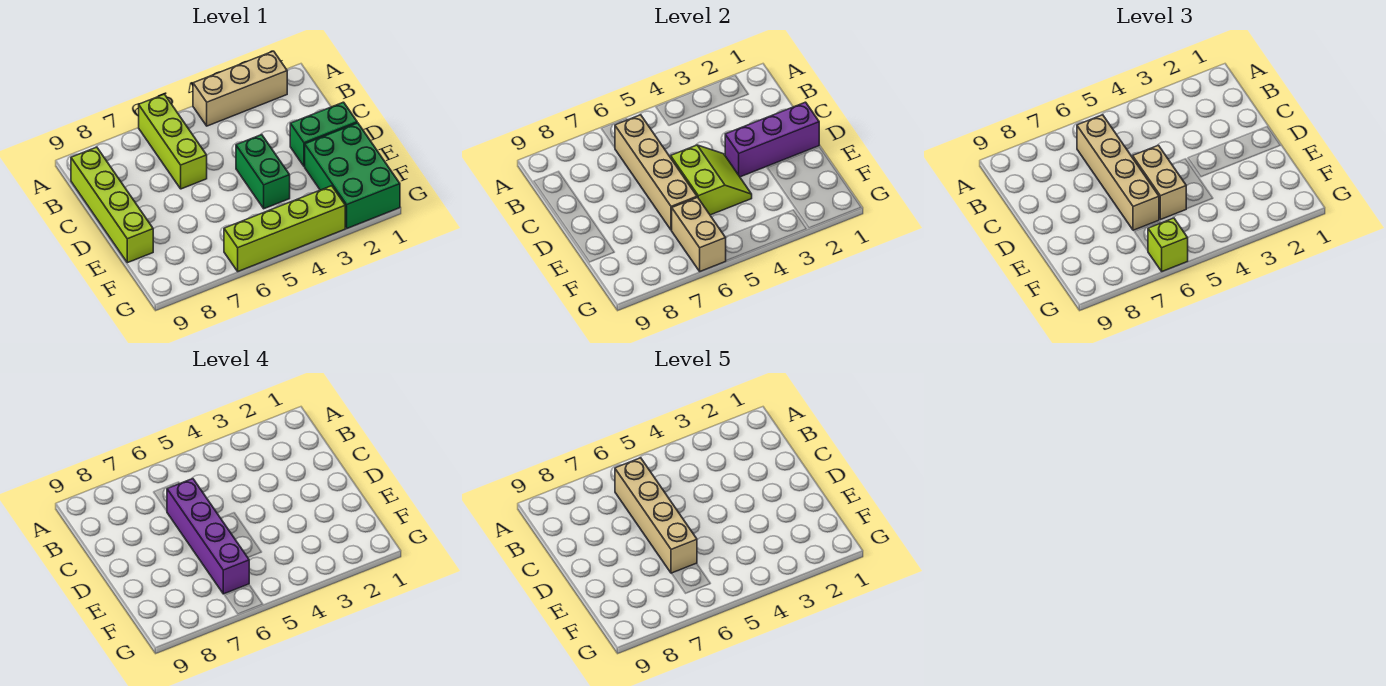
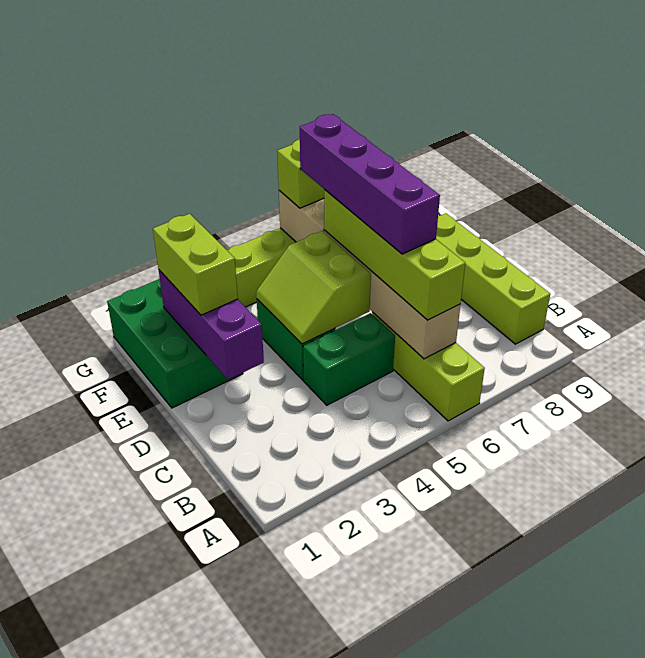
tan 1x3 brick [193,51,287,126] -> none
tan 1x4 brick [1077,115,1159,230] -> lime 1x4 brick [324,190,465,320]
tan 1x4 brick [615,458,697,573] -> none
green 1x2 brick [290,102,357,167] -> green 1x2 brick moved to [303,313,395,405]
purple 1x3 brick [725,102,819,177] -> purple 1x3 brick turned to [159,270,264,380]
tan 1x2 brick [1133,145,1186,220] -> none
none -> lime 1x2 brick [153,214,238,315]

